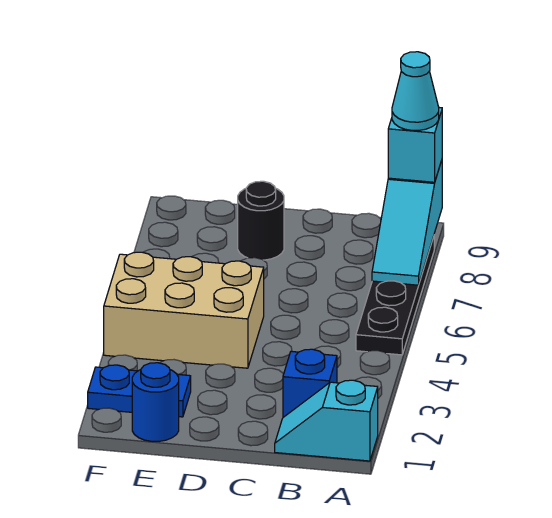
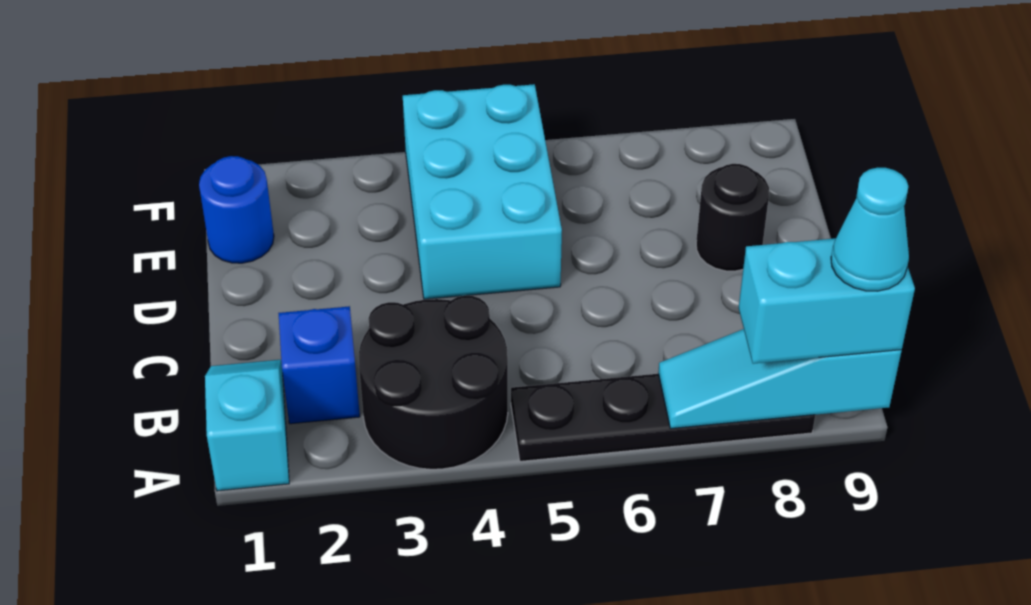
none -> black 2x2 round brick [359,295,508,469]
cyan 1x1 brick [388,108,442,182] -> cyan 1x2 brick [739,238,915,364]
tan 2x3 brick [104,252,264,368] -> cyan 2x3 brick [403,84,562,299]
blue 1x2 plate [88,365,191,417] -> none

